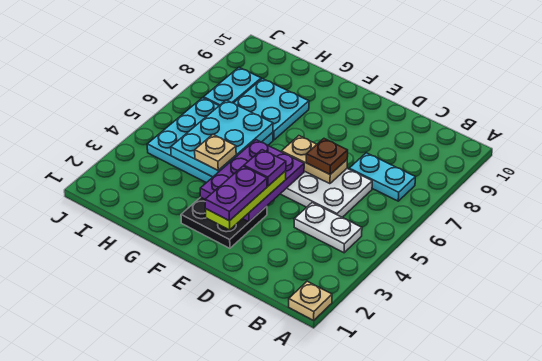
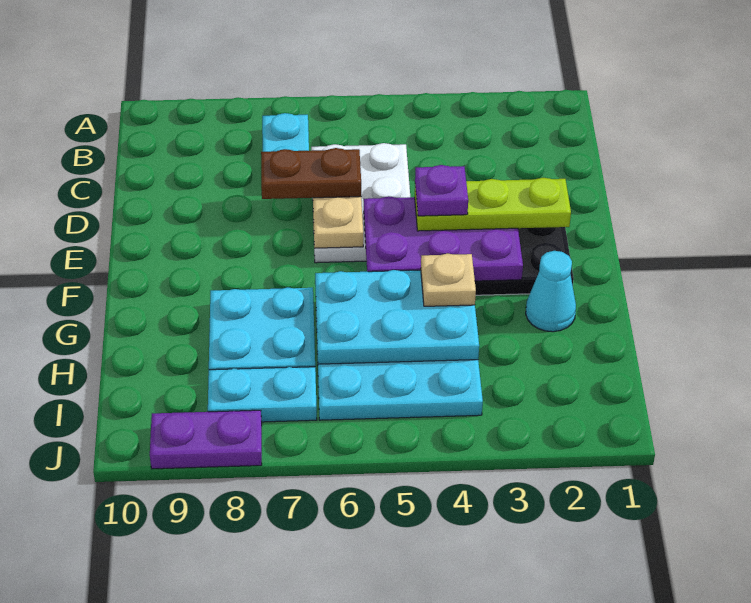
tan 1x1 plate [289,281,332,320] -> none
white 1x2 plate [294,203,362,253] -> none
brown 1x1 plate [306,139,348,174] -> brown 1x2 plate [261,148,361,199]
purple 1x2 plate [205,166,267,221] -> purple 1x2 plate moved to [150,410,262,469]
none -> cyan 1x1 cone [526,251,576,332]

